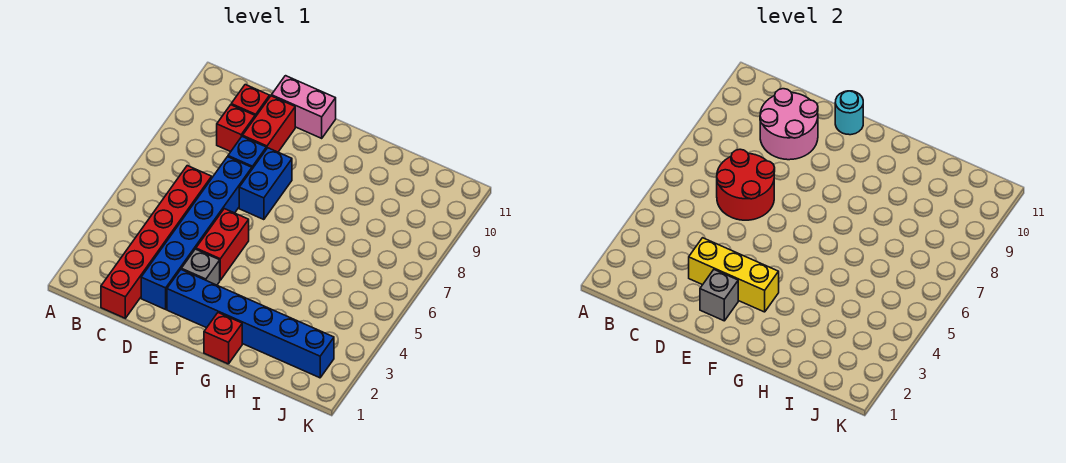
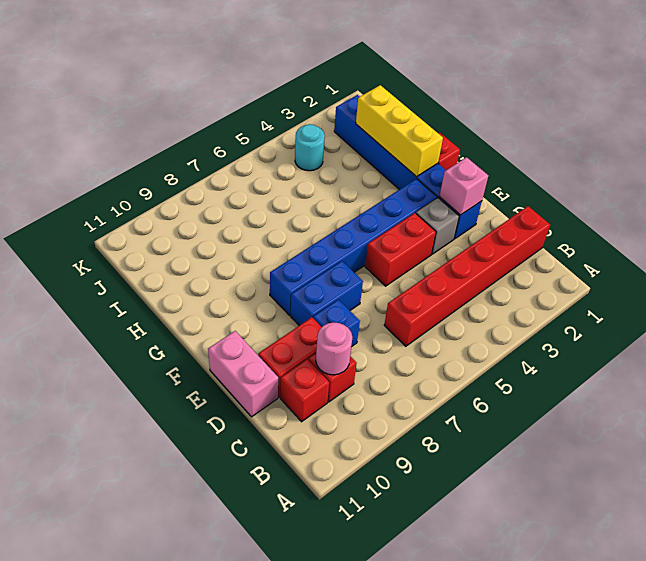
red 2x2 round brick [717,149,775,220] -> none
pink 2x2 round brick [760,89,818,160] -> pink 1x1 round brick [316,322,352,375]
blue 1x6 brick [141,157,252,309] -> blue 1x6 brick moved to [270,179,437,315]
yellow 1x3 brick [689,238,779,312] -> yellow 1x3 brick moved to [356,85,443,177]
grey 1x1 brick [700,270,738,321] -> pink 1x1 brick [439,157,488,215]
cyan 1x1 round brick [835,91,863,135] -> cyan 1x1 round brick moved to [295,124,325,171]

